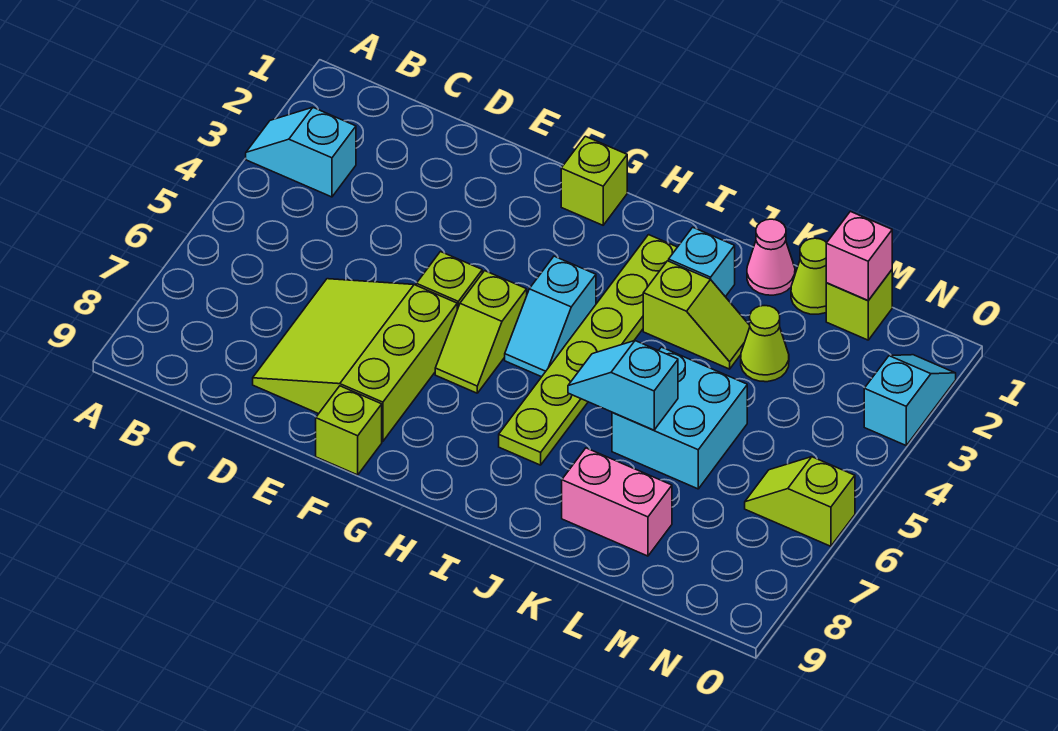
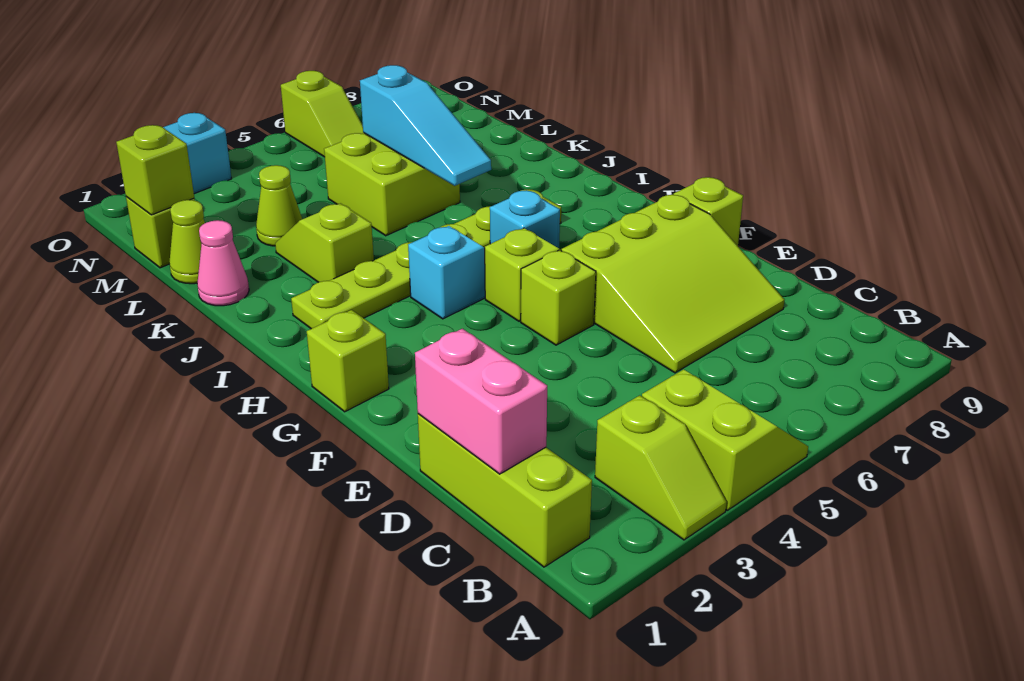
cyan 1x2 slope [246,108,356,197] -> lime 1x2 slope [595,395,727,540]
none -> lime 2x2 slope [642,370,808,510]
none -> lime 1x3 brick [418,414,592,567]
cyan 1x1 brick [669,227,735,297] -> cyan 1x1 brick moved to [490,190,560,248]
cyan 1x2 slope [568,341,678,430] -> cyan 1x3 slope [360,65,491,186]
cyan 2x2 brick [612,347,747,489] -> lime 2x2 brick [324,133,460,236]
pink 1x2 brick [562,448,672,556] -> pink 1x2 brick moved to [415,329,547,474]
pink 1x1 brick [826,211,892,301] -> lime 1x1 brick [116,125,194,215]

